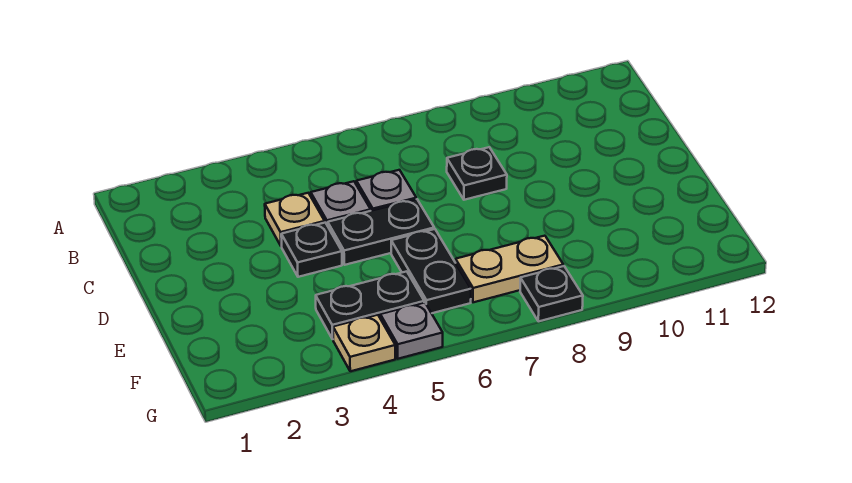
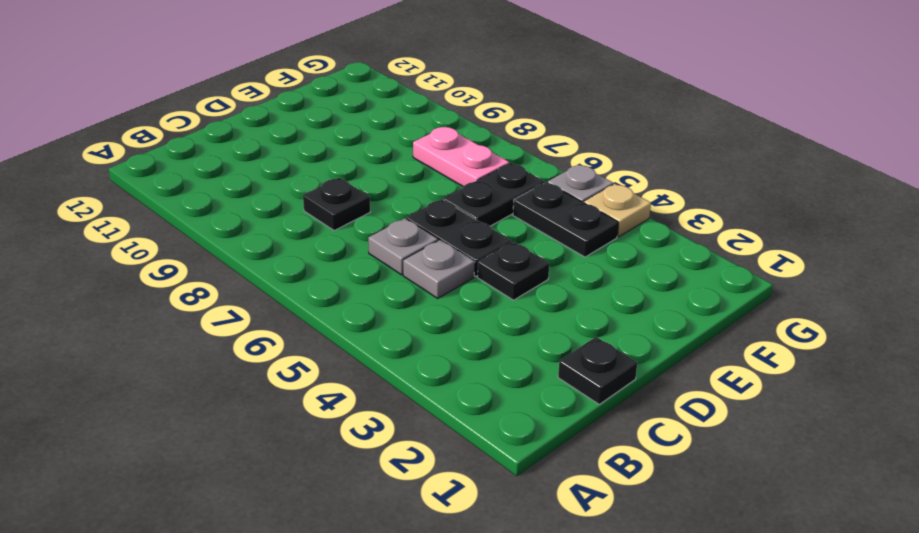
tan 1x1 plate [265,193,325,246] -> none
tan 1x2 plate [456,236,563,302] -> pink 1x2 plate [413,127,509,187]
black 1x1 plate [520,266,583,321] -> black 1x1 plate moved to [558,337,637,404]

